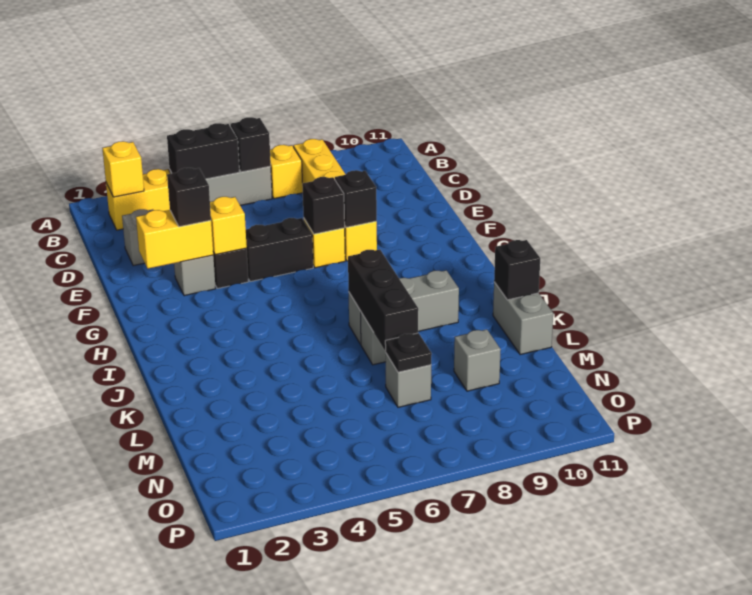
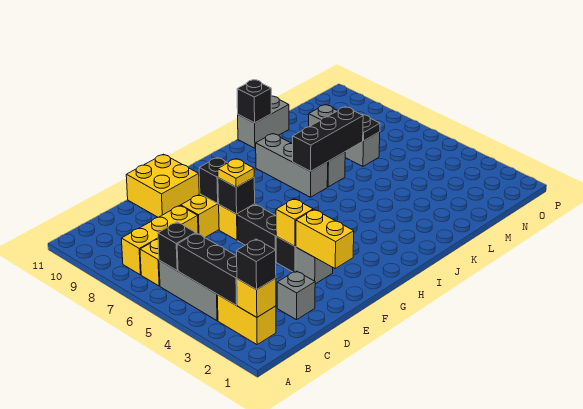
black 1x2 brick [167,123,239,179] -> black 1x3 brick [177,233,237,306]
none -> yellow 2x2 brick [126,154,199,217]
black 1x1 brick [167,168,211,227] -> black 1x1 brick moved to [237,239,276,290]
none -> yellow 1x1 plate [218,159,254,187]

